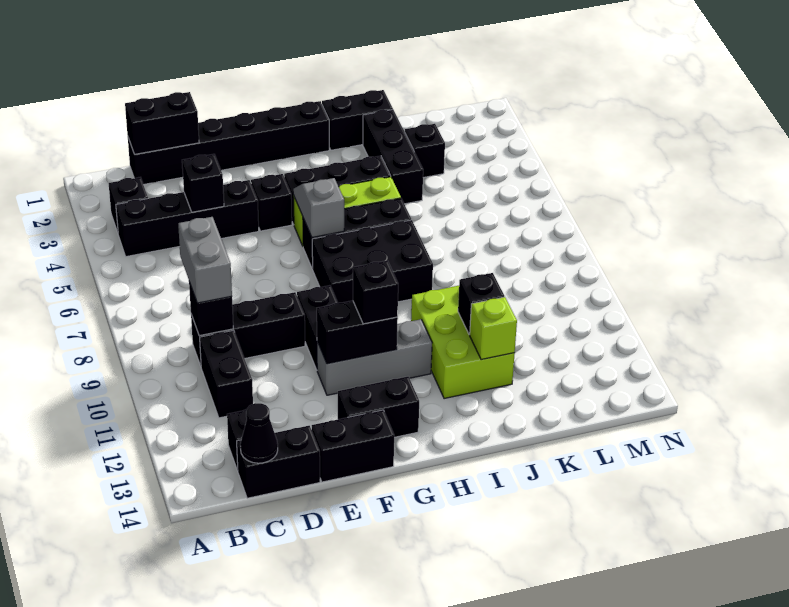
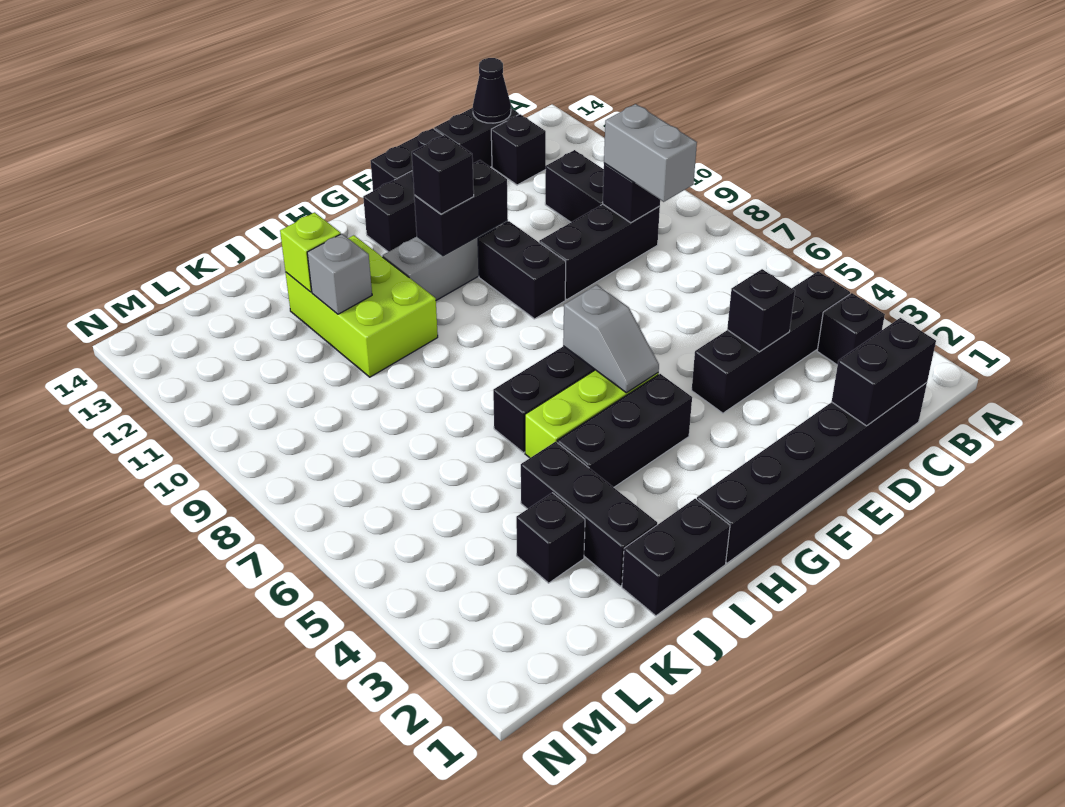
black 1x1 brick [251,174,292,231] -> none
black 2x3 brick [312,220,433,303] -> none
black 1x1 brick [458,273,504,335] -> grey 1x1 brick [307,234,372,314]

